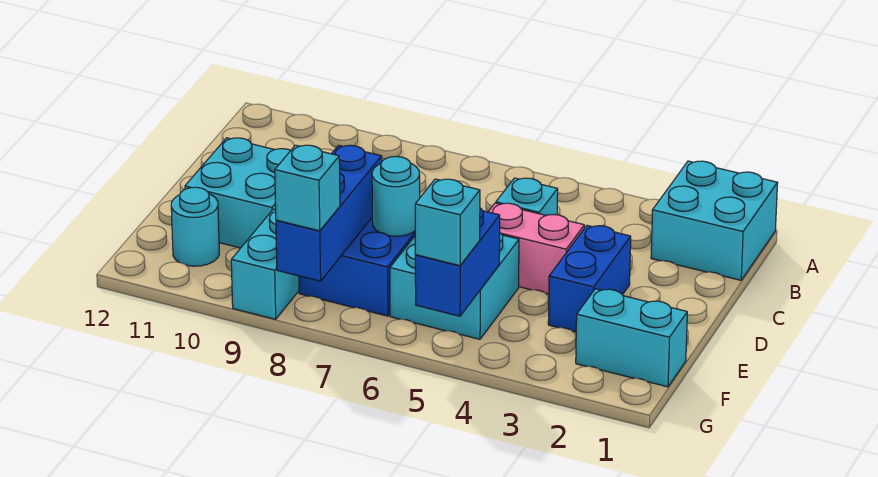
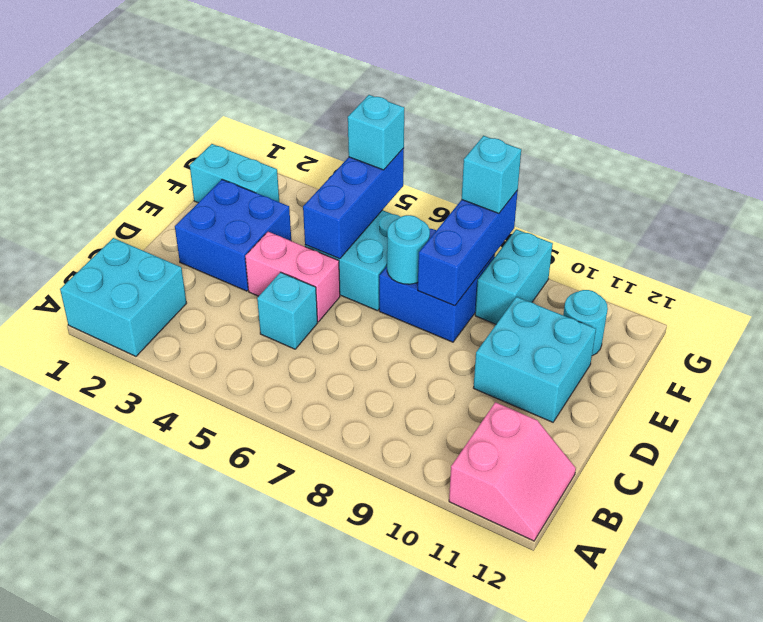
none -> pink 2x2 slope [449,402,576,541]
blue 1x2 brick [548,226,631,332] -> blue 2x2 brick [175,180,291,291]
blue 1x2 brick [415,208,500,316] -> blue 1x3 brick [303,148,404,259]

